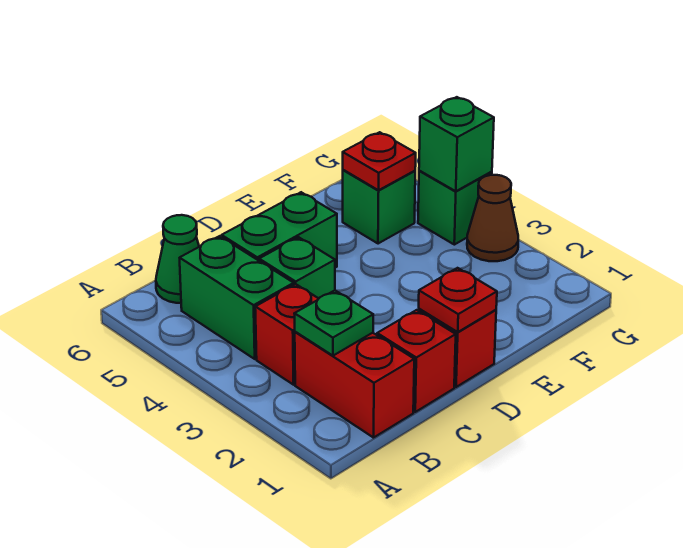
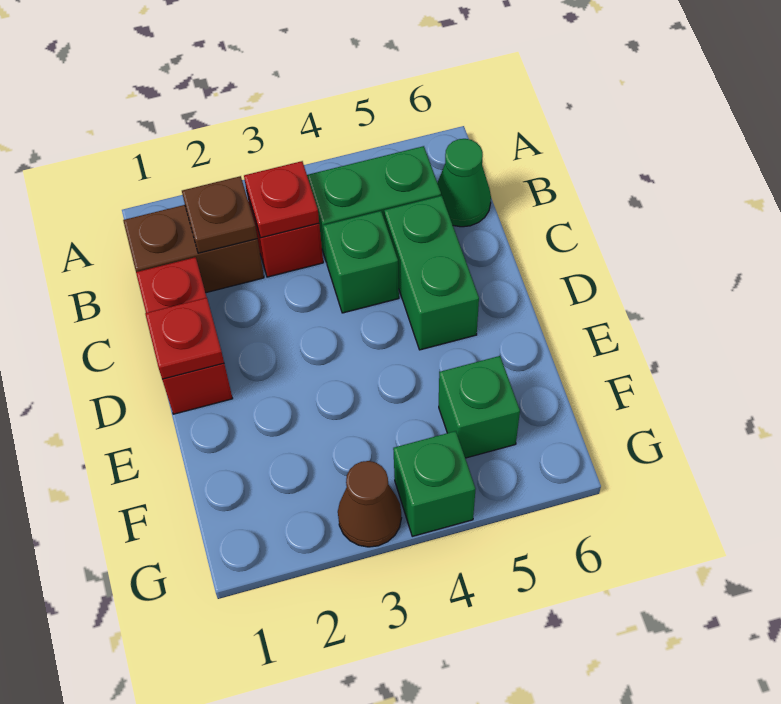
red 1x2 brick [295,332,414,438] -> brown 1x2 brick [123,205,264,293]
green 1x1 plate [294,290,373,356] -> brown 1x1 plate [182,176,257,253]
red 1x1 plate [343,132,416,190] -> red 1x1 plate moved to [244,161,319,238]
green 1x1 brick [419,97,494,191] -> none

